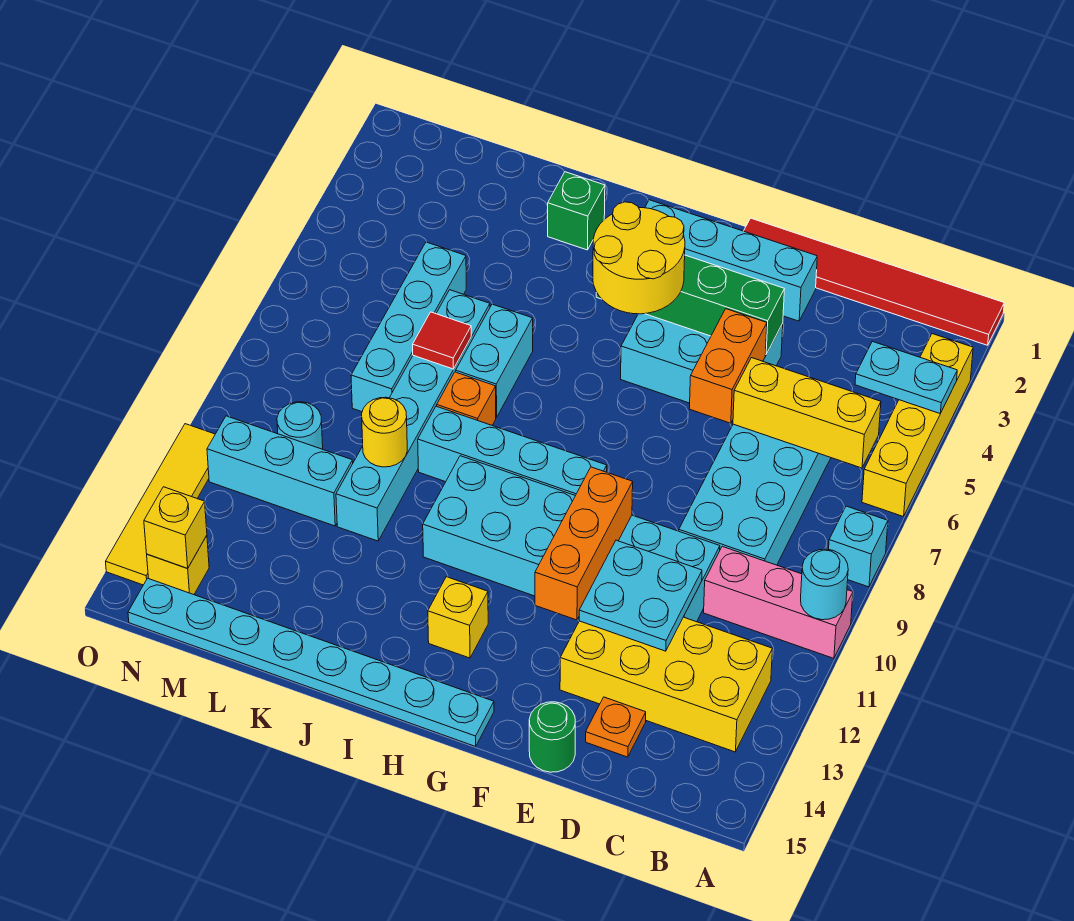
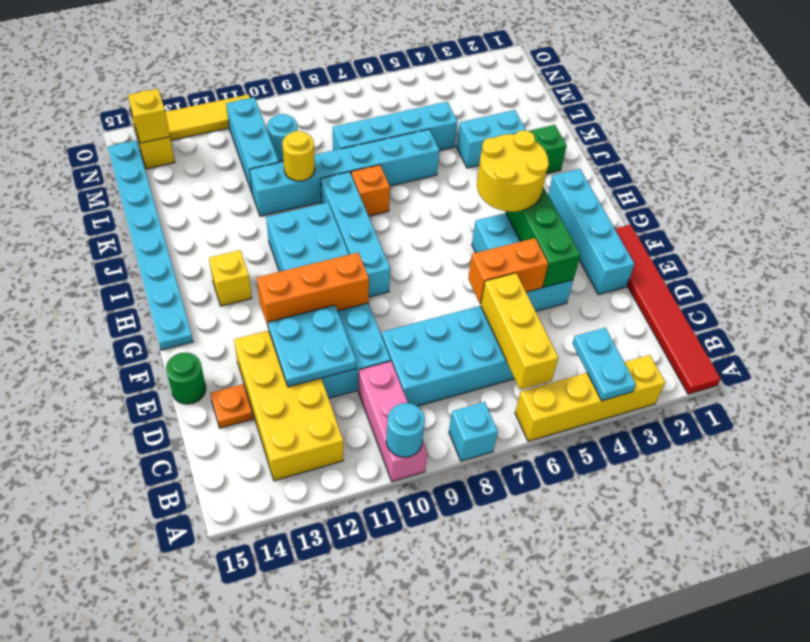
cyan 1x2 brick [456,304,533,417] -> cyan 1x2 brick moved to [457,110,526,168]
red 1x1 tile [413,312,471,369] -> none

